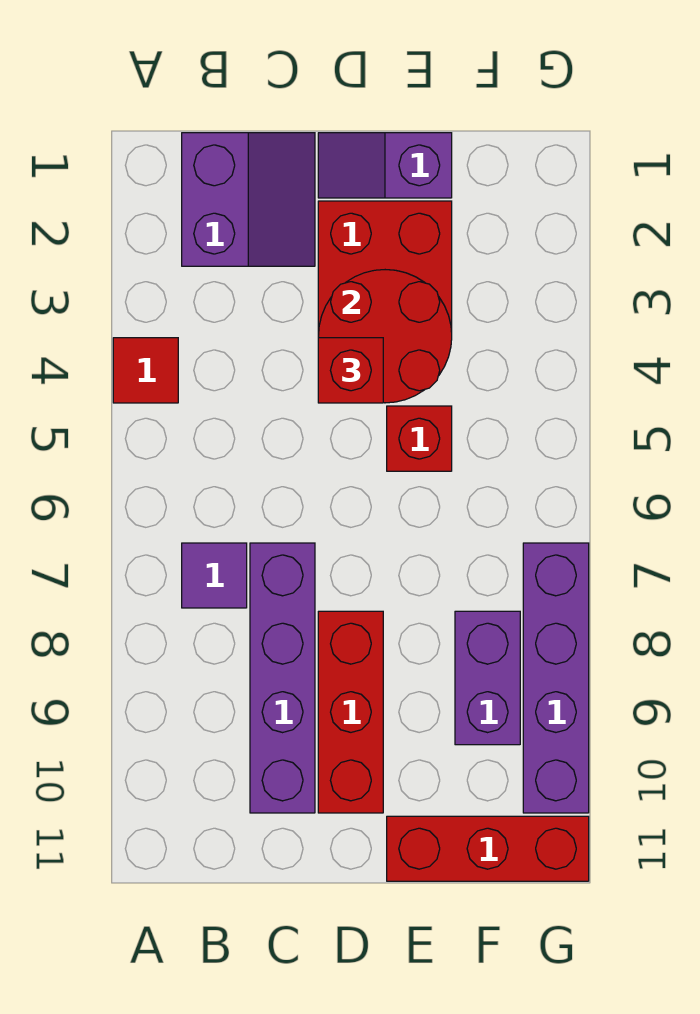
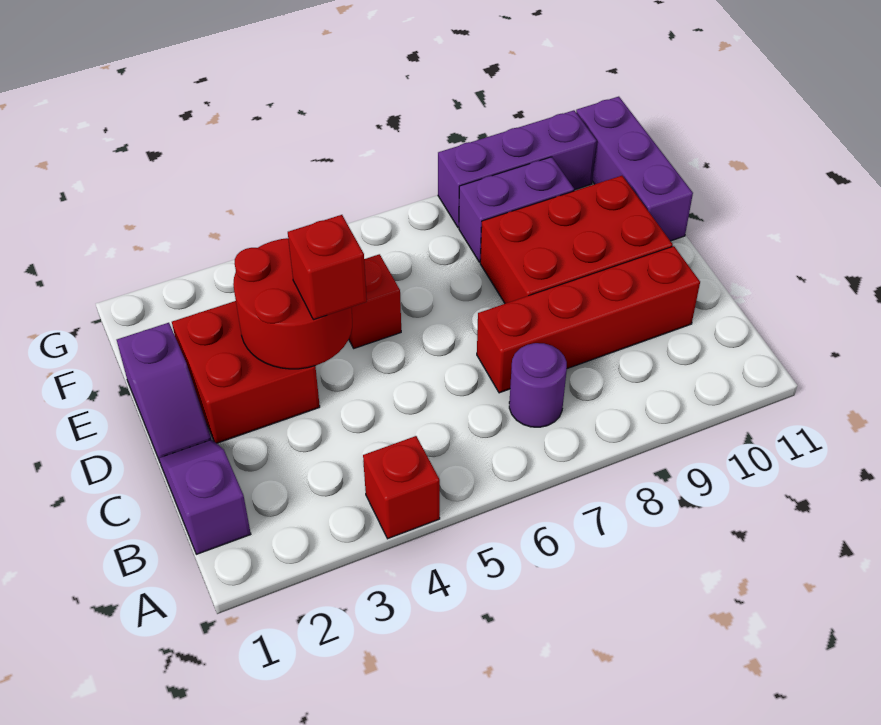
red 1x1 tile [113,338,178,403] -> red 1x1 brick [363,436,440,539]
purple 2x2 slope [182,133,315,266] -> purple 1x2 slope [159,440,251,554]
purple 1x1 tile [182,543,247,608] -> purple 1x1 round brick [509,343,567,427]
purple 1x4 brick [250,543,315,813] -> red 1x4 brick [477,246,700,393]
red 1x3 brick [318,611,383,813] -> red 2x3 brick [480,176,673,304]
red 1x3 brick [387,816,589,881] -> purple 1x3 brick [576,97,693,241]
purple 1x4 brick [523,543,589,813] -> purple 1x3 brick [438,110,597,227]

